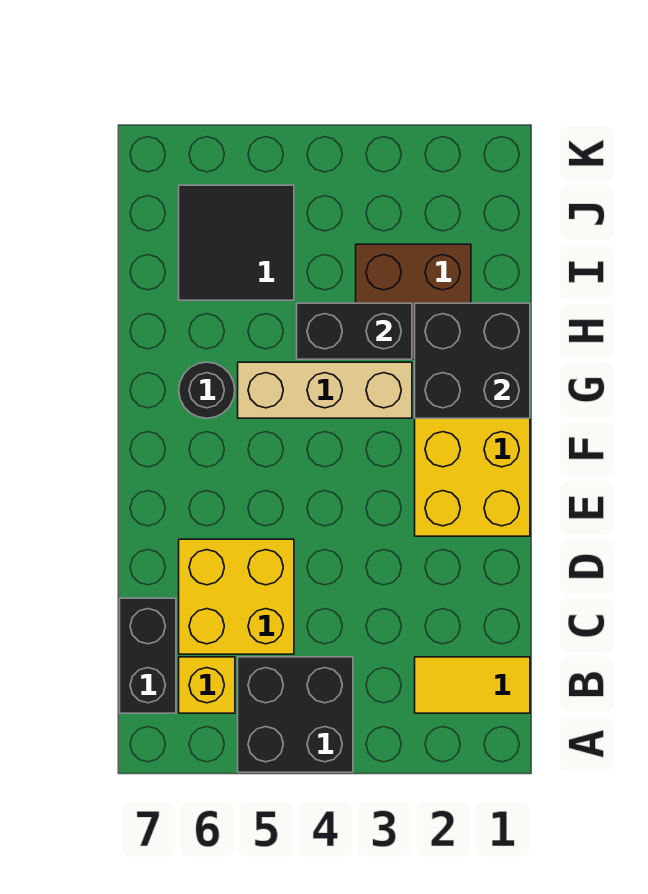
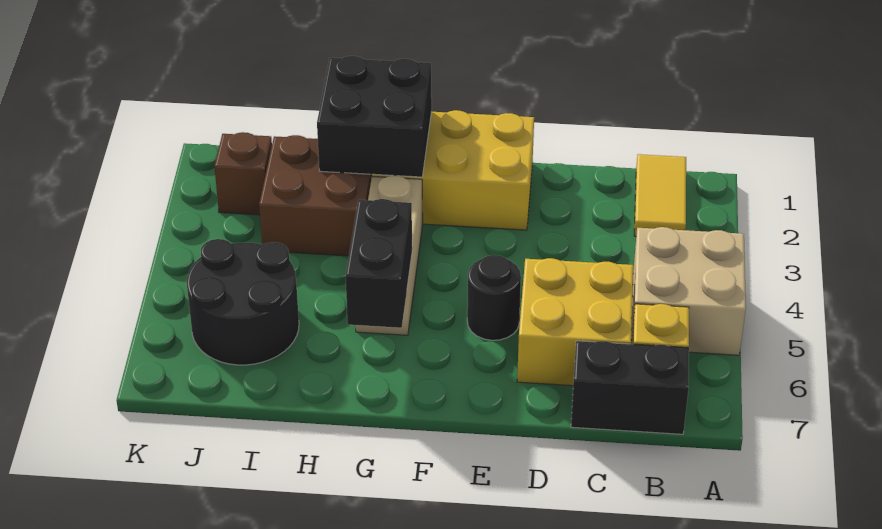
black 2x2 brick [238,657,353,772] -> tan 2x2 brick [631,227,746,355]
black 1x1 round brick [179,362,235,418] -> black 1x1 round brick moved to [467,255,521,340]
black 1x2 brick [297,303,412,359] -> black 1x2 brick moved to [346,199,412,328]
black 2x2 tile [179,185,294,300] -> black 2x2 round brick [187,239,299,365]
none -> brown 1x1 brick [214,132,272,215]

